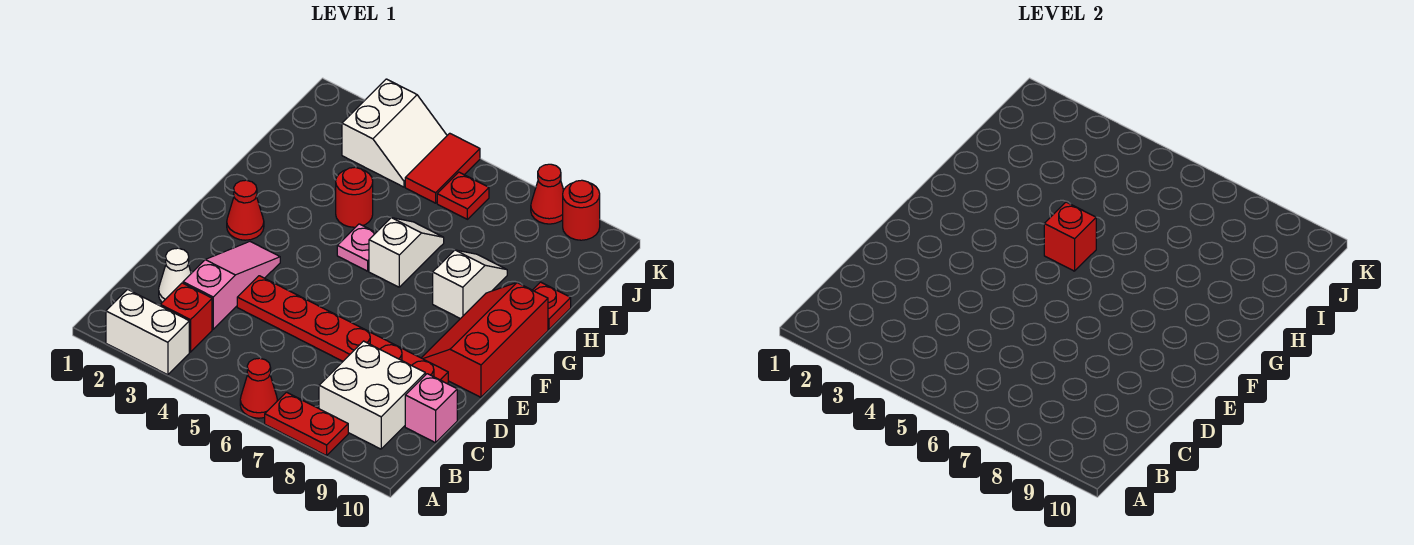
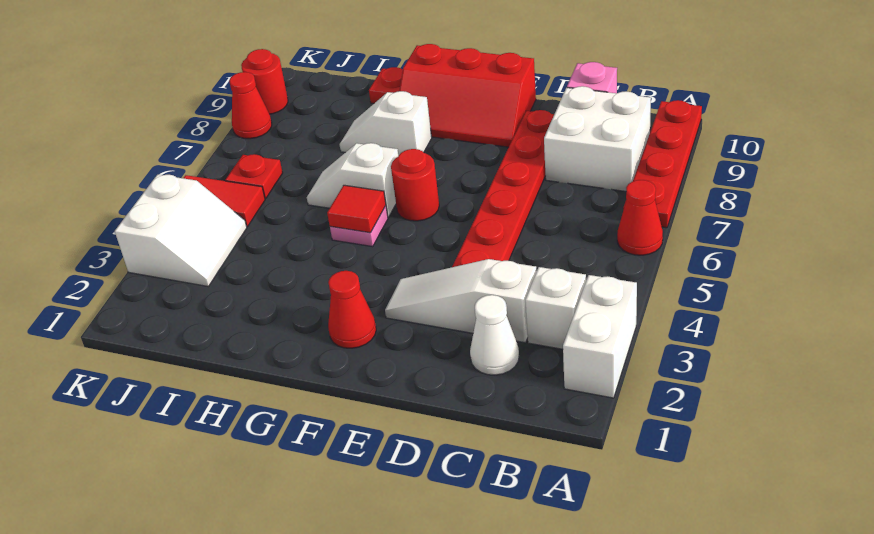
red 1x2 plate [265,392,348,456] -> red 1x4 plate [623,100,702,228]
red 1x1 brick [160,283,212,352] -> white 1x1 brick [525,267,586,349]
pink 1x3 slope [183,242,280,329] -> white 1x3 slope [385,259,537,343]
red 1x1 brick [1044,202,1096,271] -> red 1x1 tile [327,185,386,233]
red 1x1 round brick [336,167,373,227] -> red 1x1 round brick moved to [391,149,439,221]
white 2x2 slope [342,79,447,187] -> white 2x2 slope turned to [115,175,247,287]

